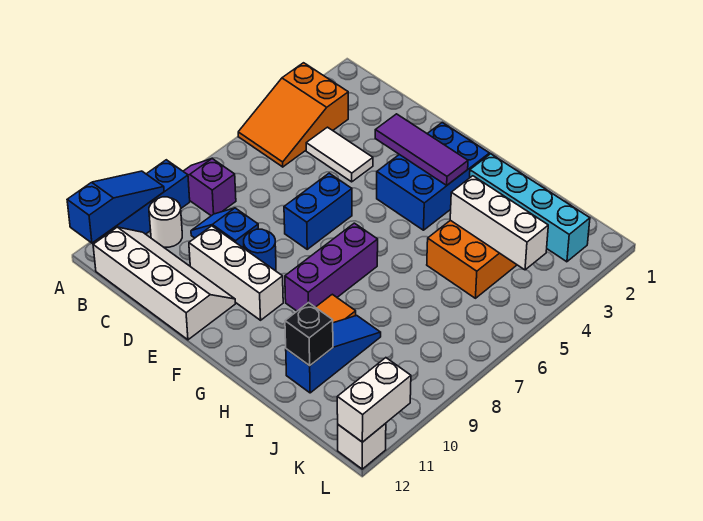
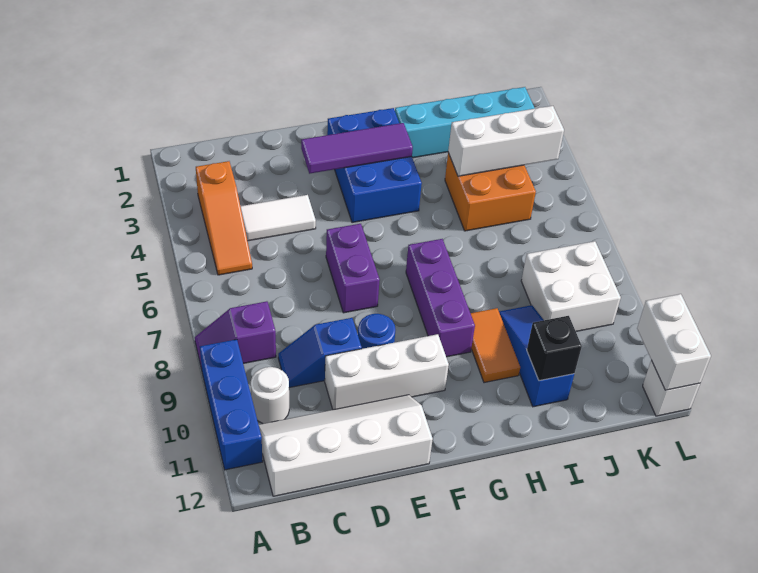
orange 2x3 slope [238,63,348,167] -> orange 1x3 slope [196,161,252,275]
blue 1x3 slope [67,171,164,243] -> none
blue 1x2 brick [284,173,352,249] -> purple 1x2 brick [326,224,380,313]
none -> white 2x2 brick [521,241,621,331]

